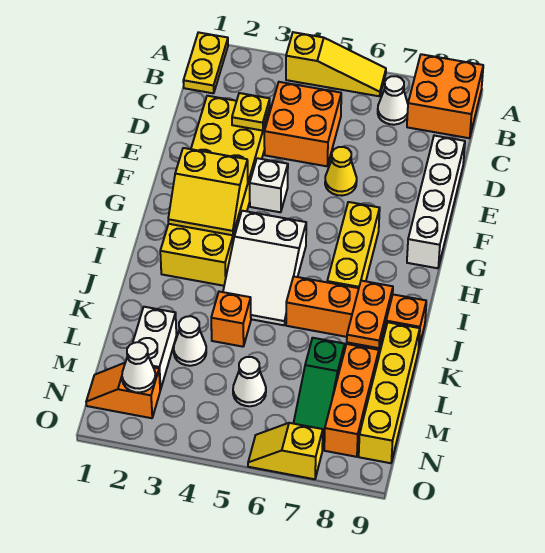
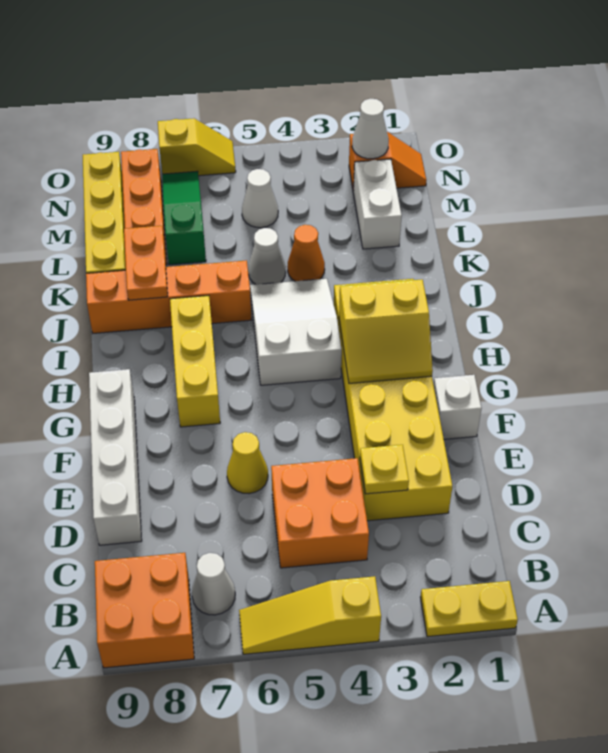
yellow 1x2 plate [183,32,228,93] -> yellow 1x2 plate turned to [420,581,518,637]
white 1x1 brick [250,158,288,212] -> white 1x1 brick moved to [433,375,482,439]
yellow 2x2 slope [168,148,248,235] -> yellow 2x2 slope turned to [339,280,433,383]
orange 1x1 brick [211,292,251,347] -> orange 1x1 cone [287,225,325,281]
white 1x1 cone [174,316,206,366] -> white 1x1 cone moved to [248,228,286,284]

